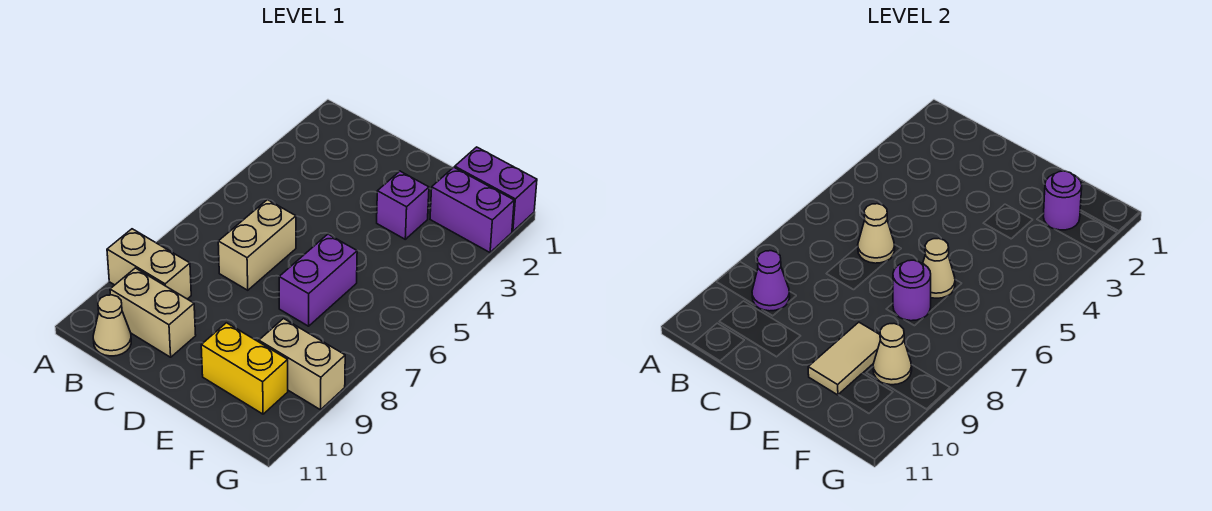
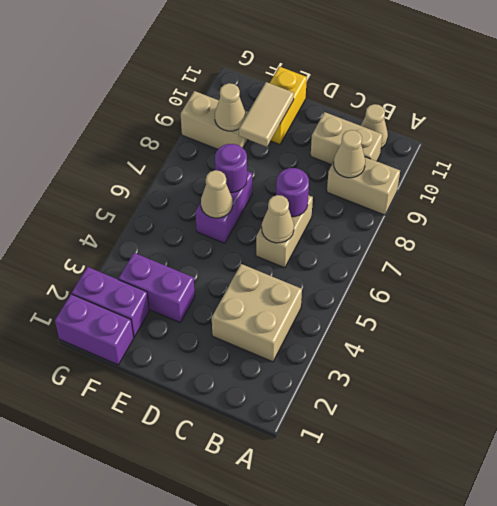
none -> tan 2x2 brick [212,264,302,362]
purple 1x1 cone [752,251,790,311] -> tan 1x1 cone [334,130,365,178]
purple 1x1 brick [377,171,429,239] -> purple 1x2 brick [119,253,195,322]
yellow 1x2 brick [201,323,288,414] -> yellow 1x2 brick turned to [270,67,307,145]
purple 1x1 round brick [1043,171,1082,230] -> purple 1x1 round brick moved to [276,168,309,217]

